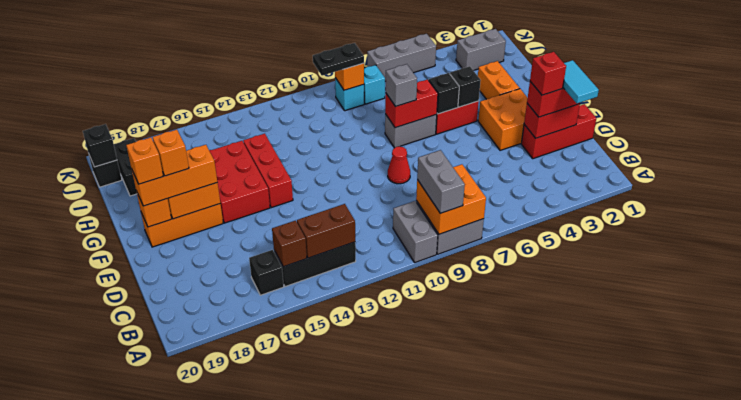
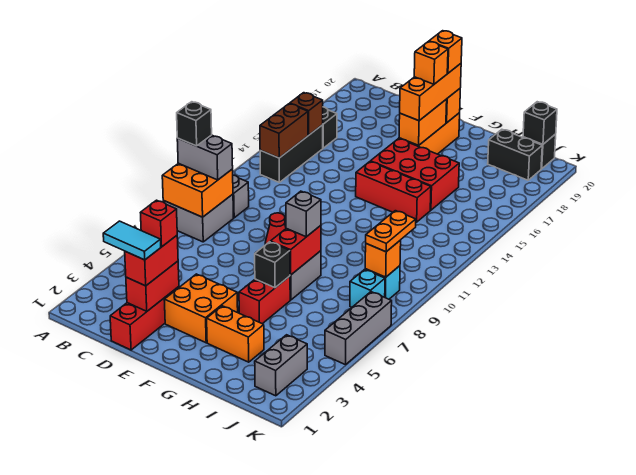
black 1x1 brick [450,66,481,107] -> black 1x1 brick moved to [177,102,212,146]
black 1x2 plate [313,43,364,76] -> orange 1x2 plate [366,211,416,252]

